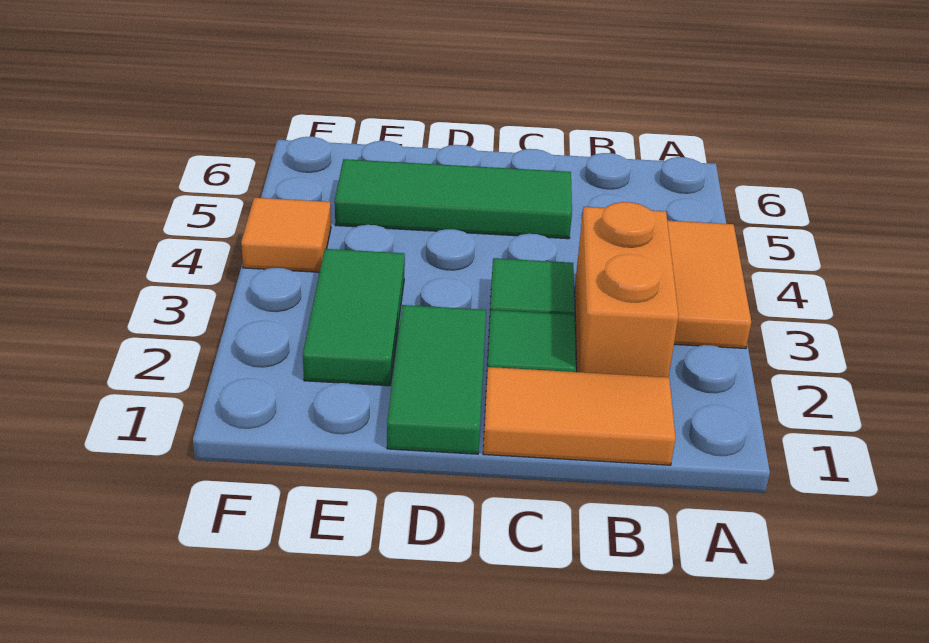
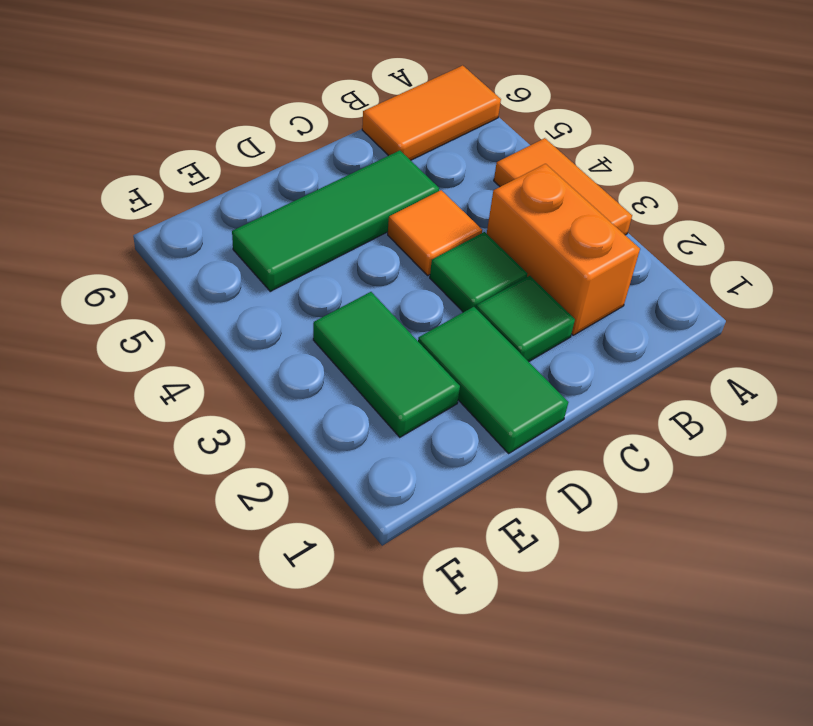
orange 1x2 tile [483,367,676,465] -> orange 1x2 tile moved to [362,65,501,160]
orange 1x1 tile [241,198,331,272] -> orange 1x1 tile moved to [388,190,482,275]

